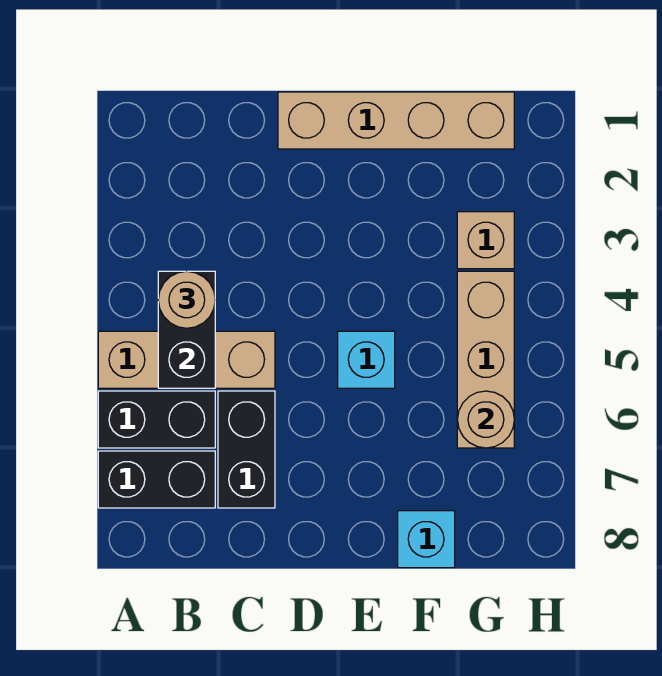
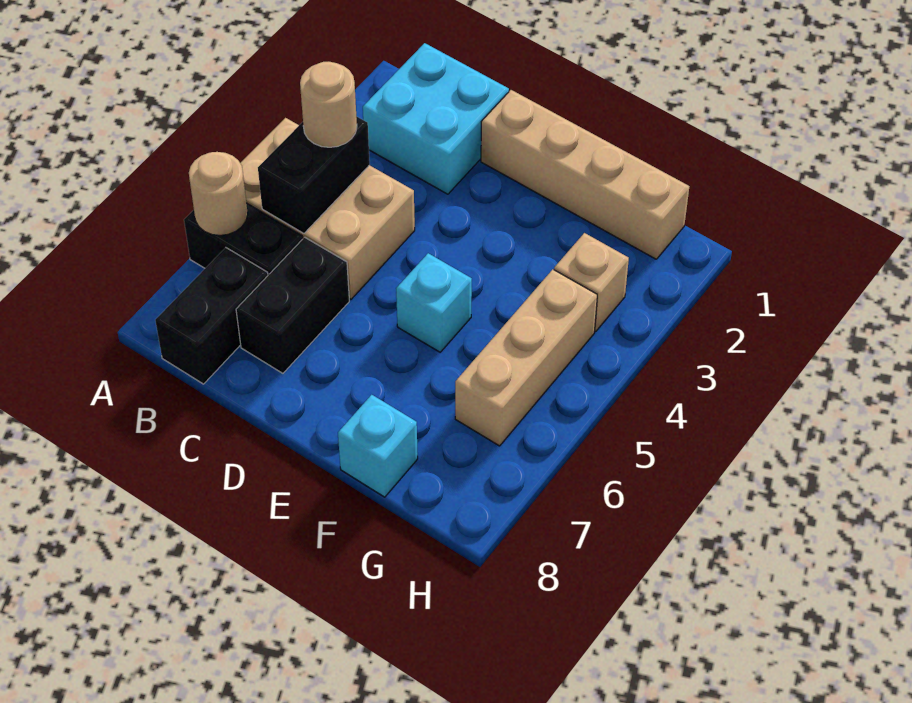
tan 1x3 brick [98,331,275,388] -> tan 2x3 brick [240,118,415,299]
black 1x2 brick [98,451,215,508] -> black 1x2 brick turned to [155,248,268,384]
none -> cyan 2x2 brick [363,43,509,194]
tan 1x1 round brick [457,391,514,448] -> tan 1x1 round brick moved to [189,152,248,235]

